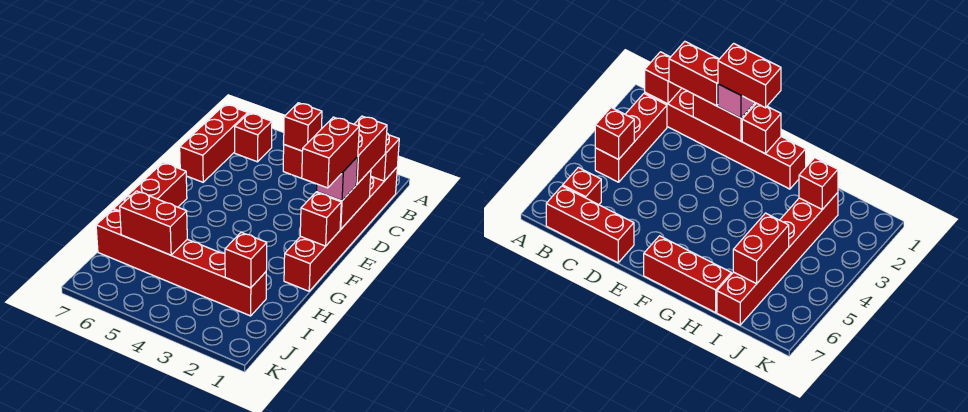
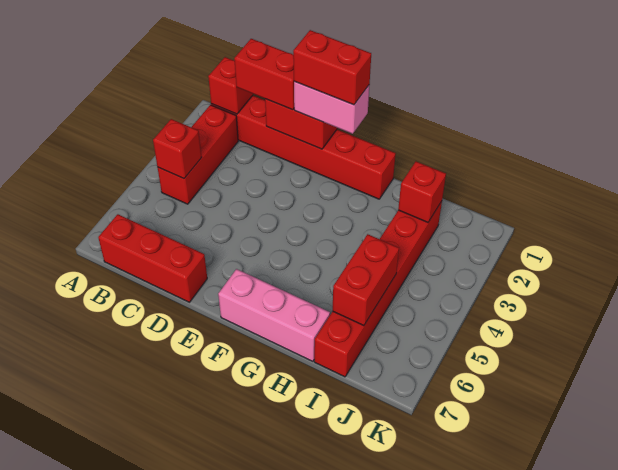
red 1x1 brick [235,113,272,162] -> none
pink 1x1 brick [317,157,358,201] -> pink 1x2 brick [294,82,369,134]
red 1x1 brick [300,193,341,246] -> none
red 1x3 brick [114,163,187,212] -> pink 1x3 brick [218,269,330,361]

